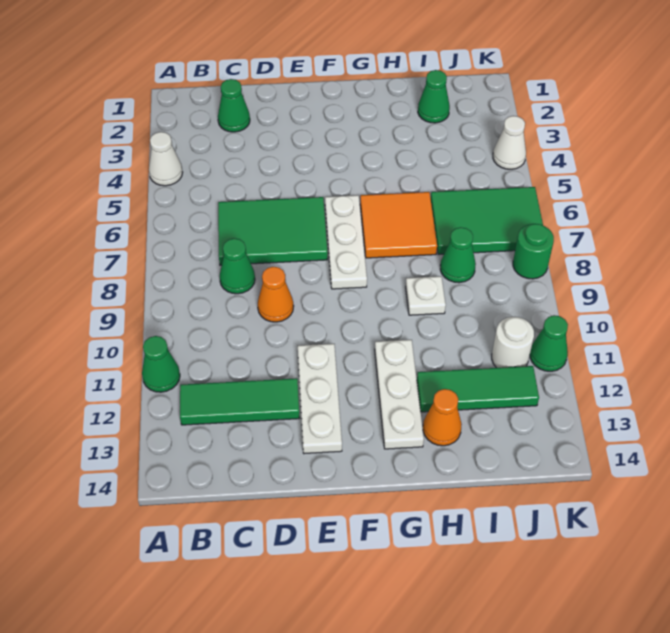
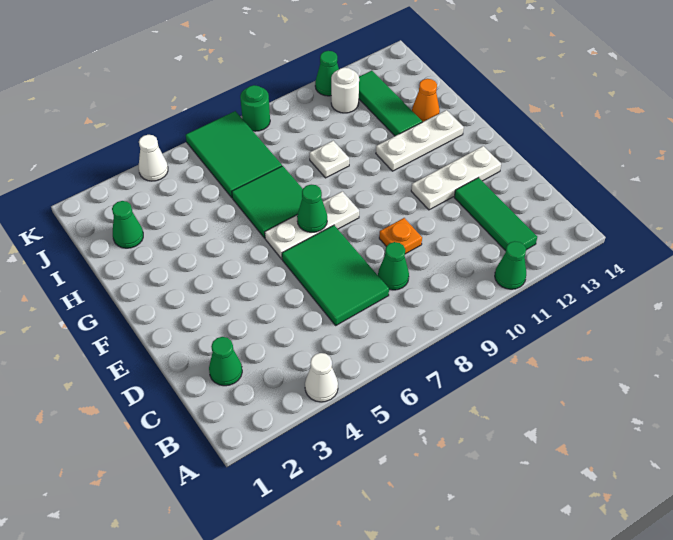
orange 1x1 cone [258,267,294,322] -> orange 1x1 plate [379,218,422,254]
orange 2x2 tile [360,192,437,258] -> green 2x2 tile [232,166,303,238]
green 1x1 cone [440,227,476,283] -> green 1x1 cone moved to [297,185,327,232]

